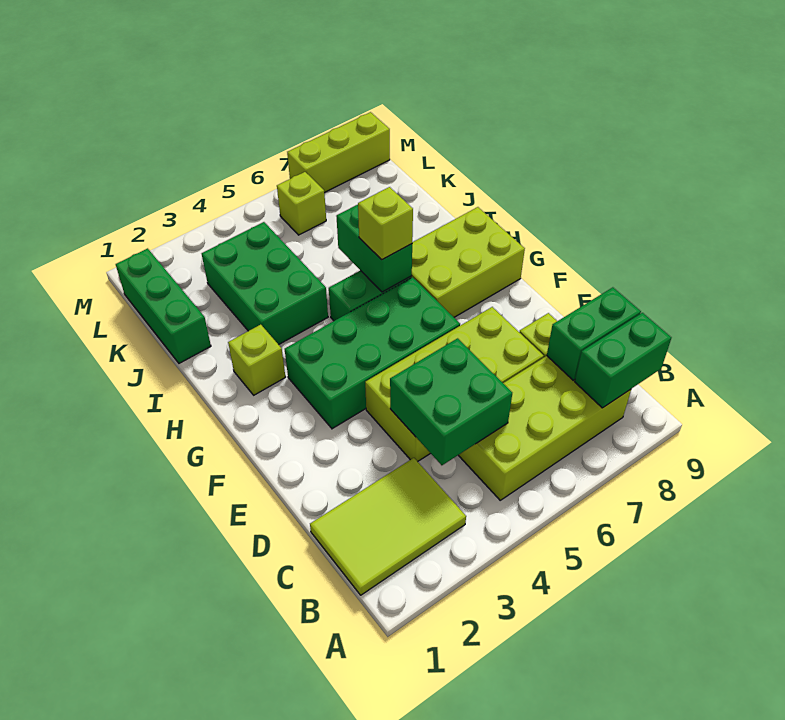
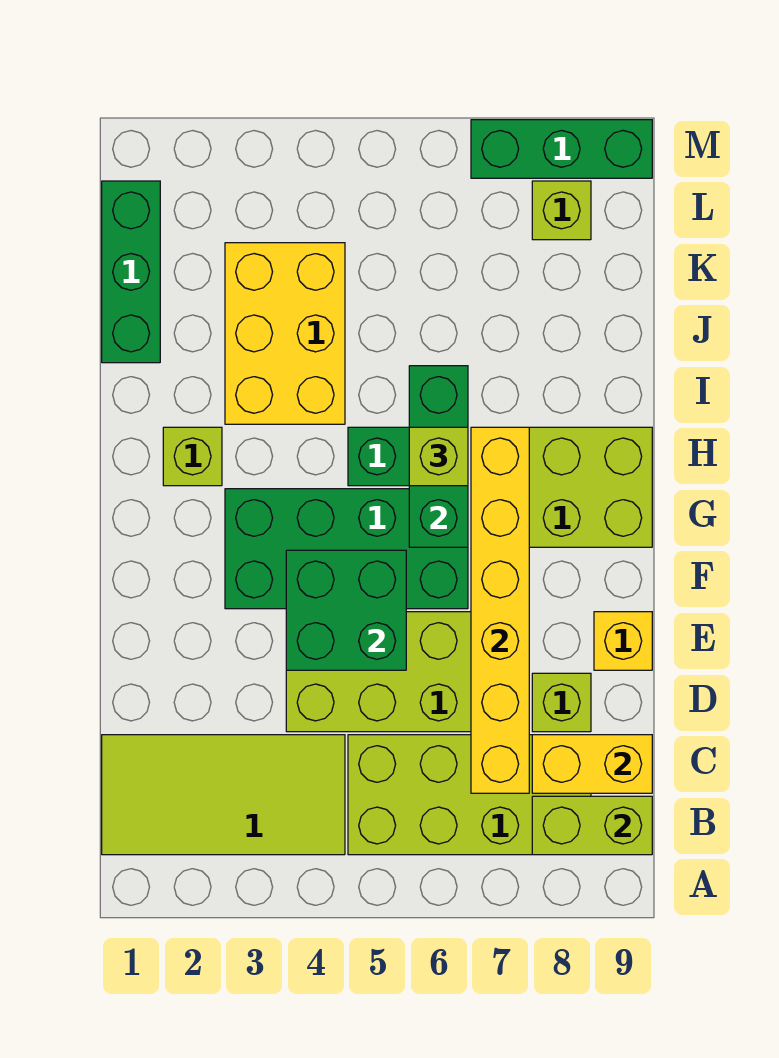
lime 2x3 tile [310,458,466,595] -> lime 2x4 tile [102,735,345,855]
green 1x2 brick [575,313,672,408] -> lime 1x2 brick [532,796,652,855]
green 2x2 brick [390,338,512,465] -> green 2x2 brick moved to [286,550,406,670]
none -> yellow 1x6 brick [471,427,529,793]
green 1x2 brick [547,287,641,380] -> yellow 1x2 brick [532,735,652,793]
none -> yellow 1x1 brick [594,612,652,670]
green 1x2 brick [336,205,412,292] -> green 1x3 brick [409,366,468,547]
green 2x3 brick [202,222,328,345] -> yellow 2x3 brick [225,243,345,424]
lime 1x1 brick [277,172,326,235] -> lime 1x1 brick moved to [532,181,591,240]
lime 1x3 brick [287,112,390,193] -> green 1x3 brick [471,120,652,178]

